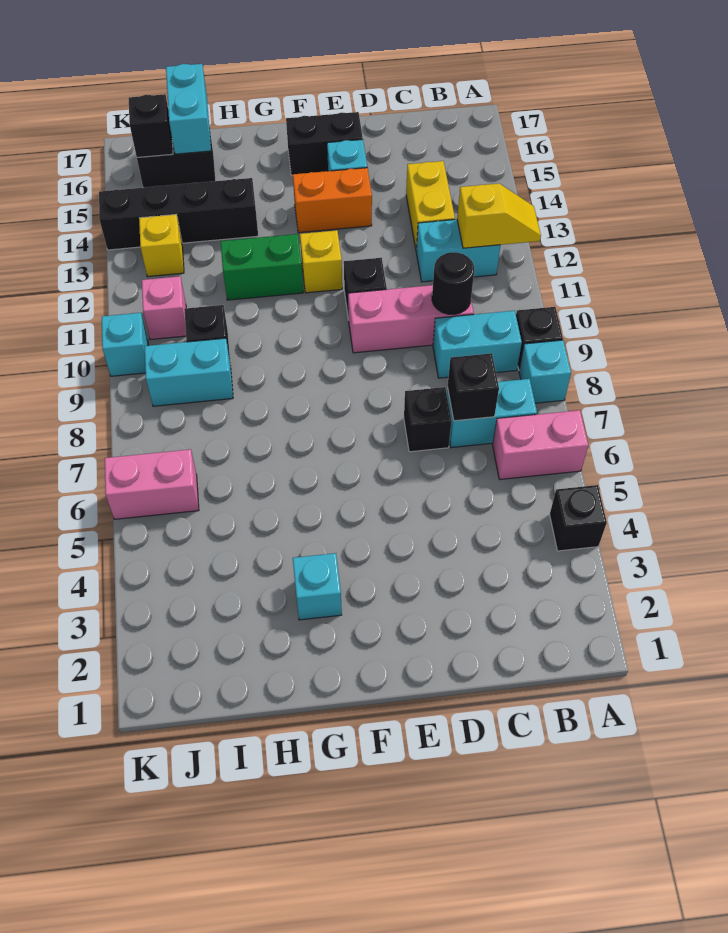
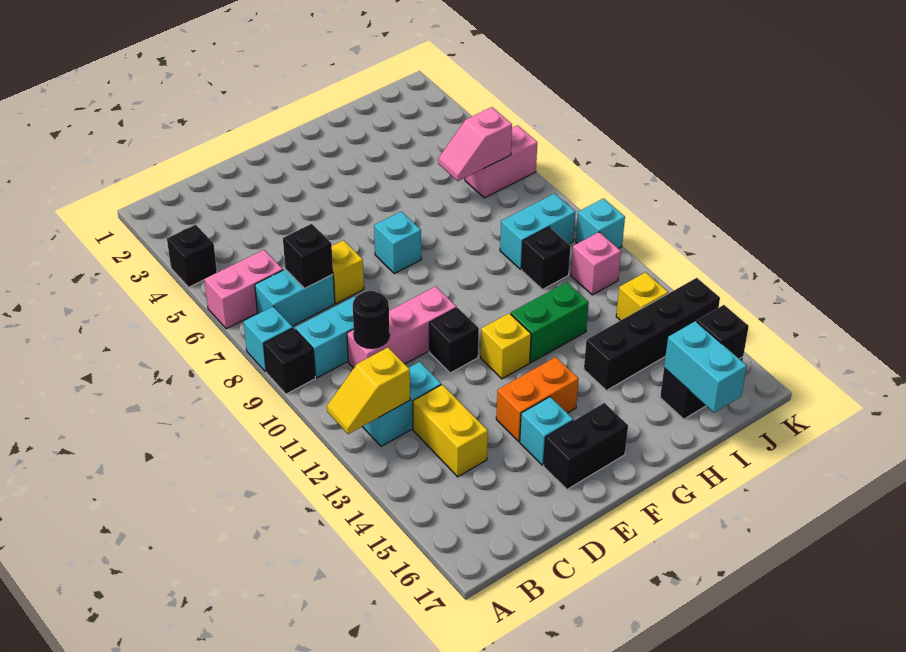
black 1x1 brick [404,387,452,452] -> yellow 1x1 brick [332,240,364,303]
cyan 1x1 brick [293,553,342,620] -> cyan 1x1 brick moved to [374,211,421,274]
none -> pink 1x2 slope [438,107,512,181]

